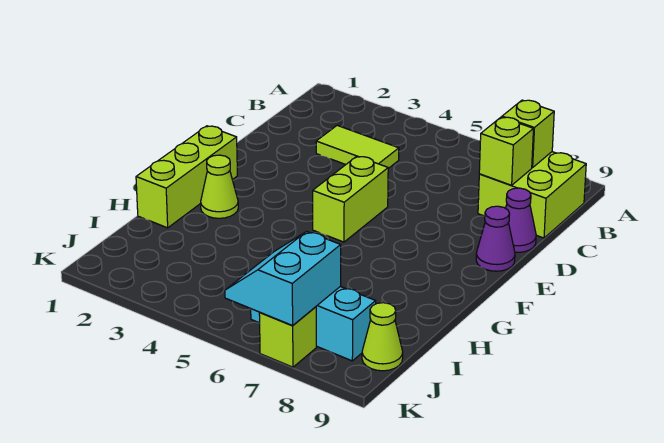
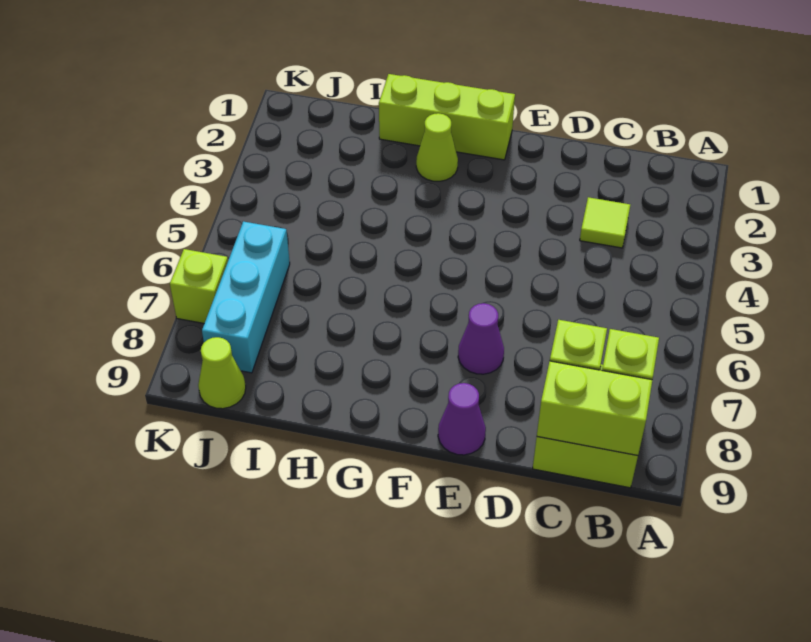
lime 1x2 tile [316,125,399,168] -> lime 1x1 tile [580,197,630,248]
purple 1x1 cone [506,188,536,252] -> purple 1x1 cone moved to [458,303,504,374]
lime 1x2 brick [313,156,388,242] -> lime 1x2 brick moved to [537,361,652,456]
cyan 2x2 slope [225,231,341,325] -> none

